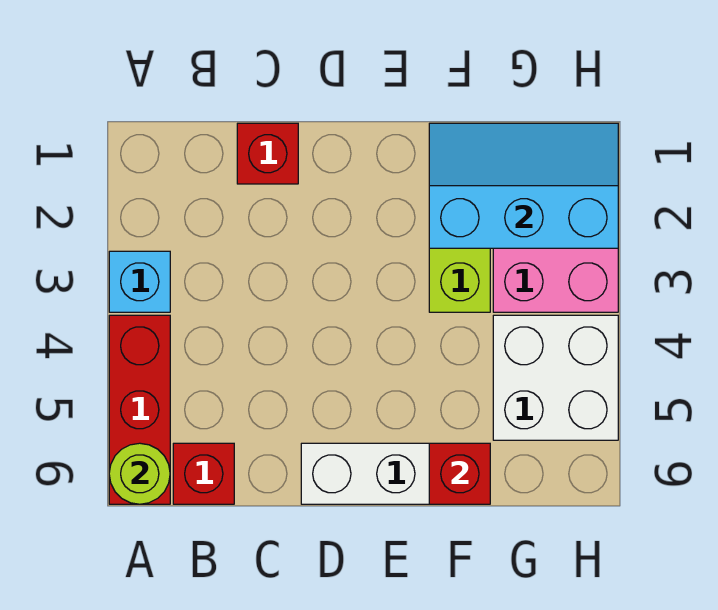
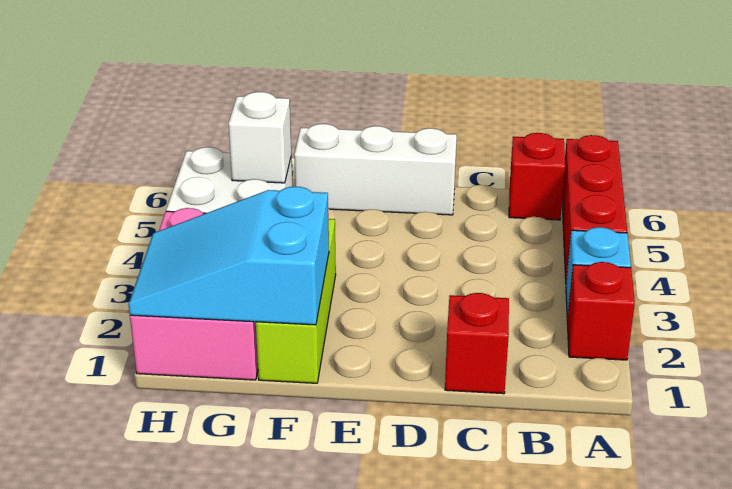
lime 1x1 round brick [109,443,170,504] -> none
cyan 2x3 slope [429,123,618,248] -> cyan 2x3 slope turned to [128,187,329,325]
red 1x1 brick [429,443,490,504] -> red 1x1 brick moved to [567,262,635,360]
none -> white 1x1 brick [228,92,291,183]

